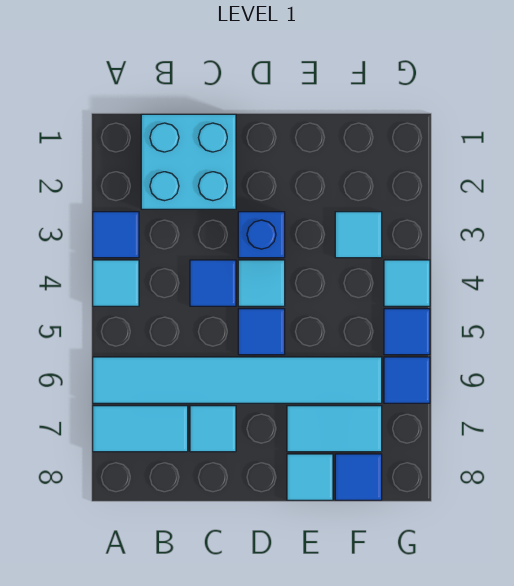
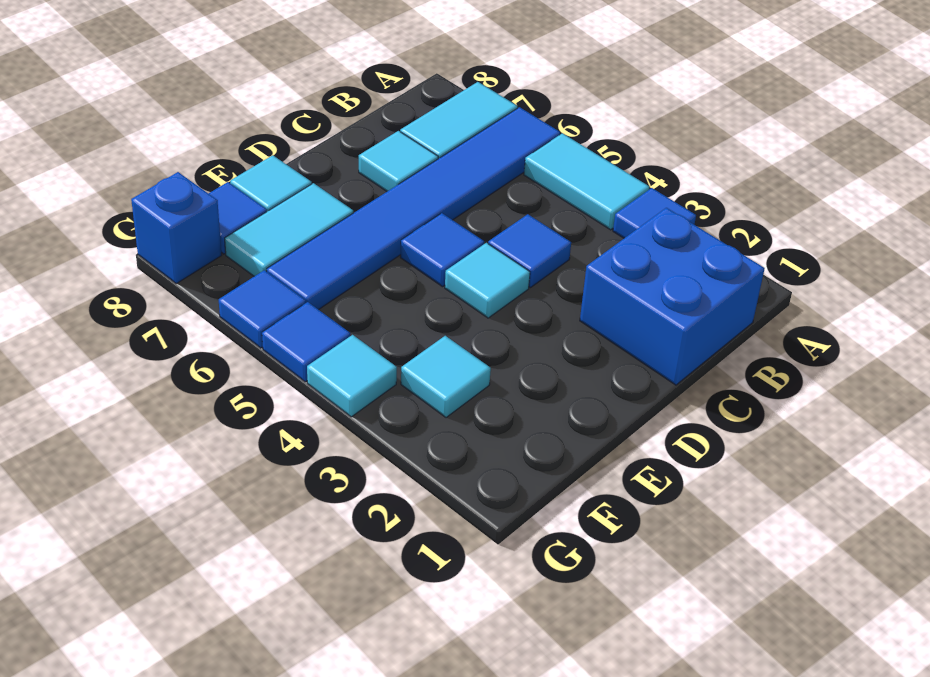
cyan 1x1 tile [93,260,139,306] -> cyan 1x2 tile [524,133,649,230]
cyan 1x6 tile [93,357,382,403] -> blue 1x6 tile [267,107,560,310]
cyan 2x2 brick [141,114,236,209] -> blue 2x2 brick [580,208,765,385]
blue 1x1 brick [238,212,285,258] -> blue 1x1 brick moved to [131,172,222,284]

